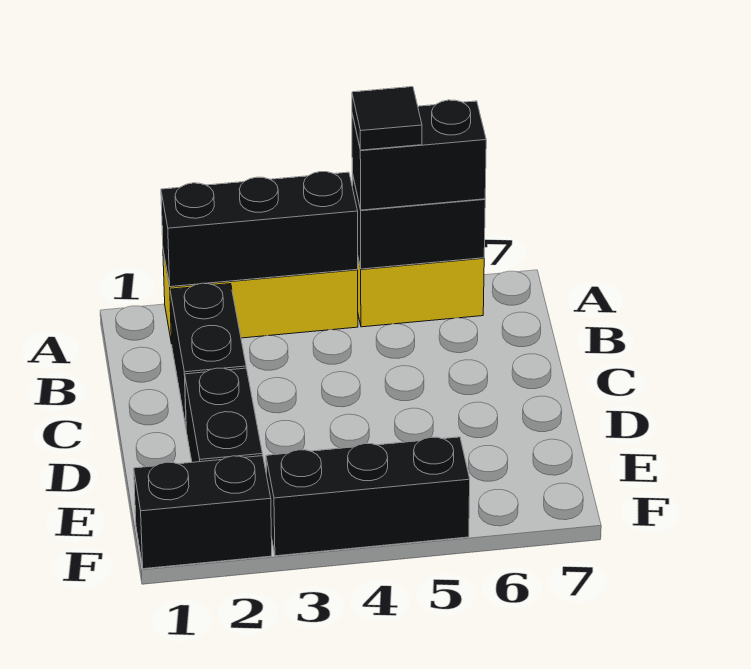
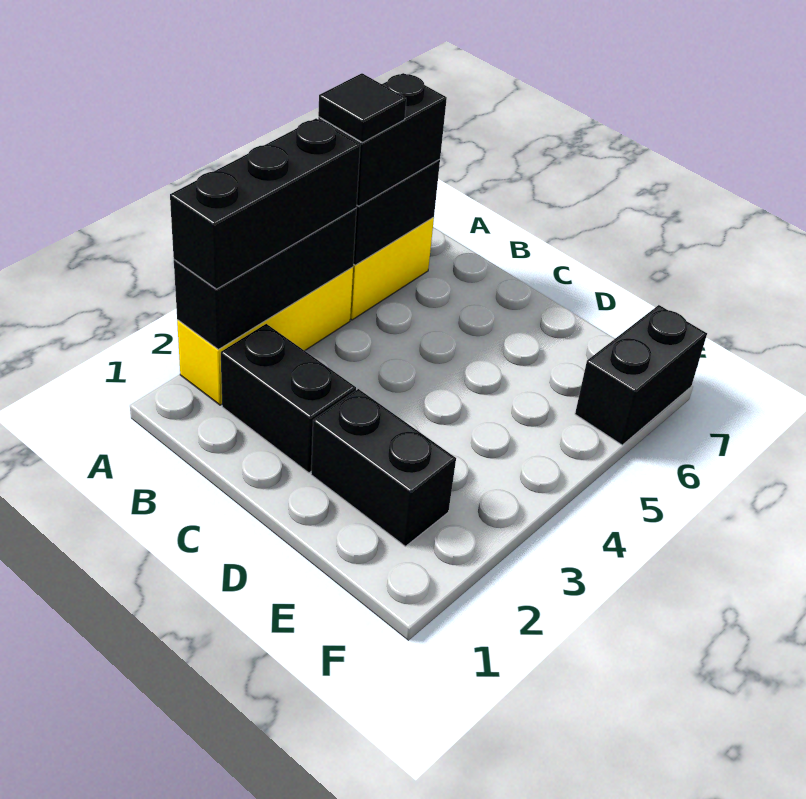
black 1x2 brick [134,456,272,569] -> black 1x2 brick moved to [575,305,707,445]
black 1x3 brick [266,437,470,556] -> black 1x3 brick moved to [170,118,360,289]

